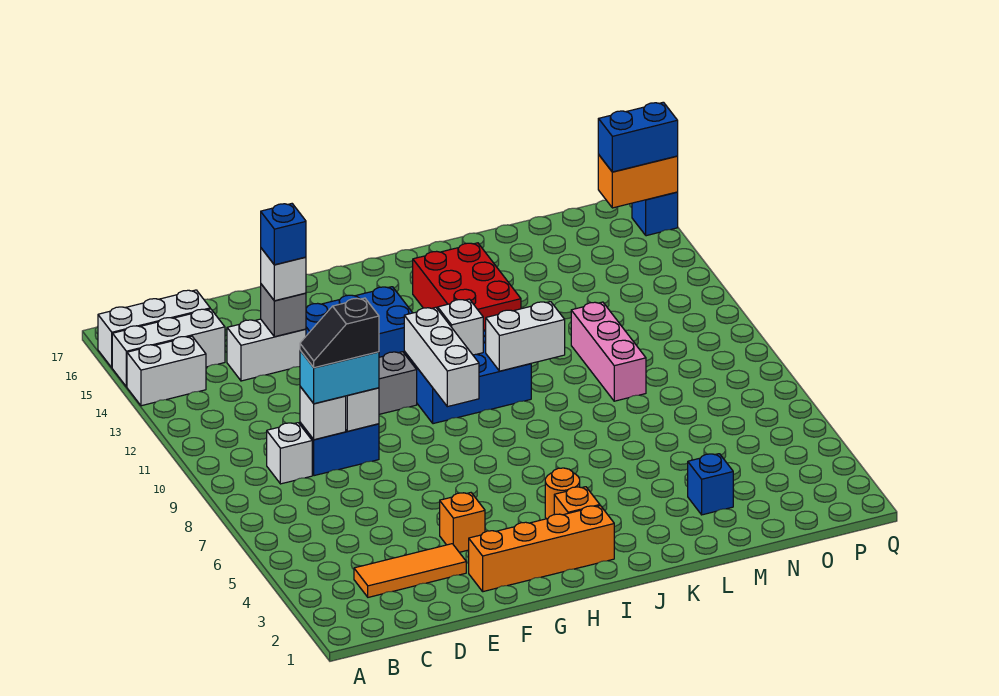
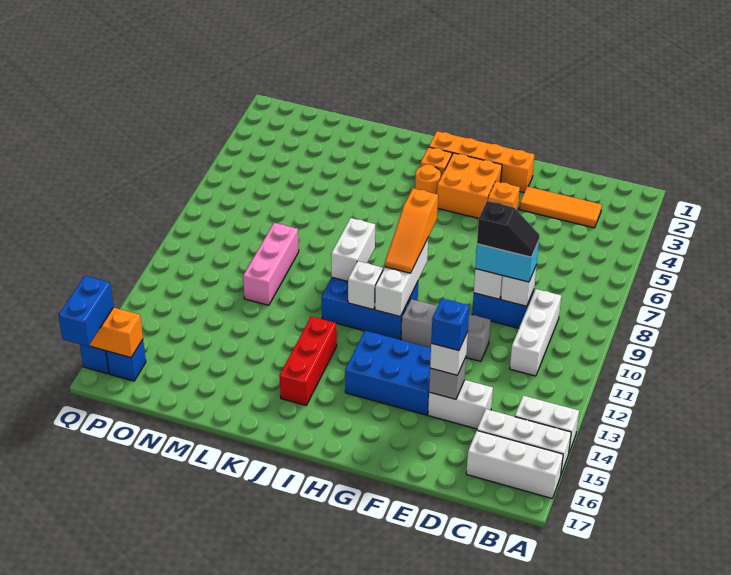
white 1x1 brick [267,423,312,484] -> white 1x3 brick [510,289,561,376]
none -> orange 2x2 brick [437,153,502,218]
none -> orange 1x3 slope [385,188,438,273]
white 1x2 brick [486,302,565,371] -> white 1x2 brick turned to [331,218,375,281]
red 2x3 brick [413,243,521,332] -> red 1x3 brick [280,316,337,405]
blue 1x1 brick [688,454,733,515] -> blue 1x1 brick moved to [106,340,146,381]
blue 1x2 brick [598,102,678,172] -> blue 1x2 brick turned to [59,276,113,346]

